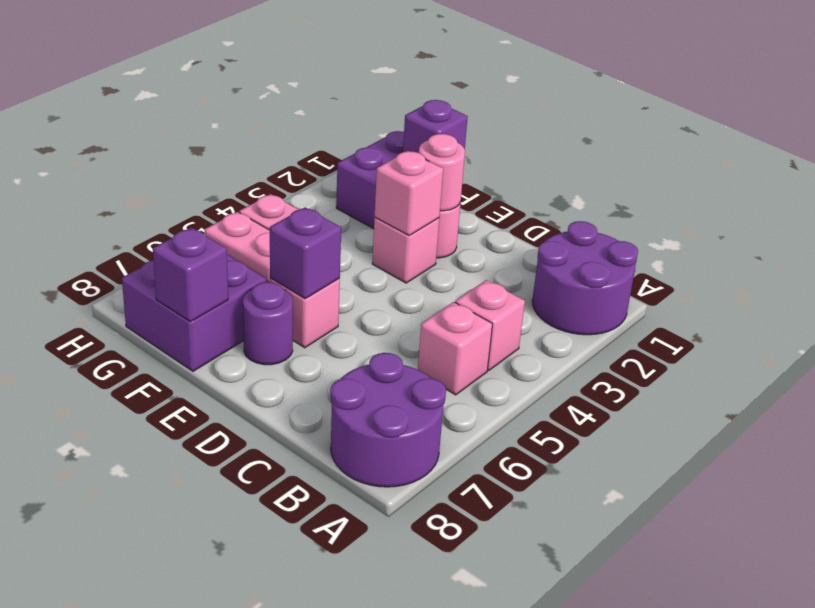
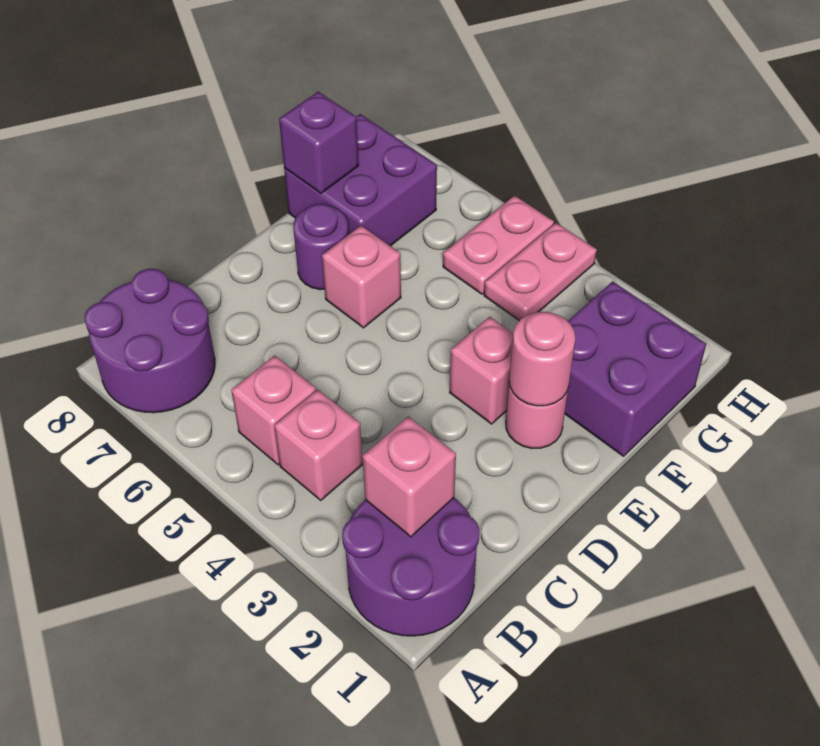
pink 1x1 brick [375,151,443,235] -> pink 1x1 brick moved to [363,417,456,537]
purple 1x1 brick [270,207,341,299] -> none
purple 1x1 brick [403,100,468,153] -> none

